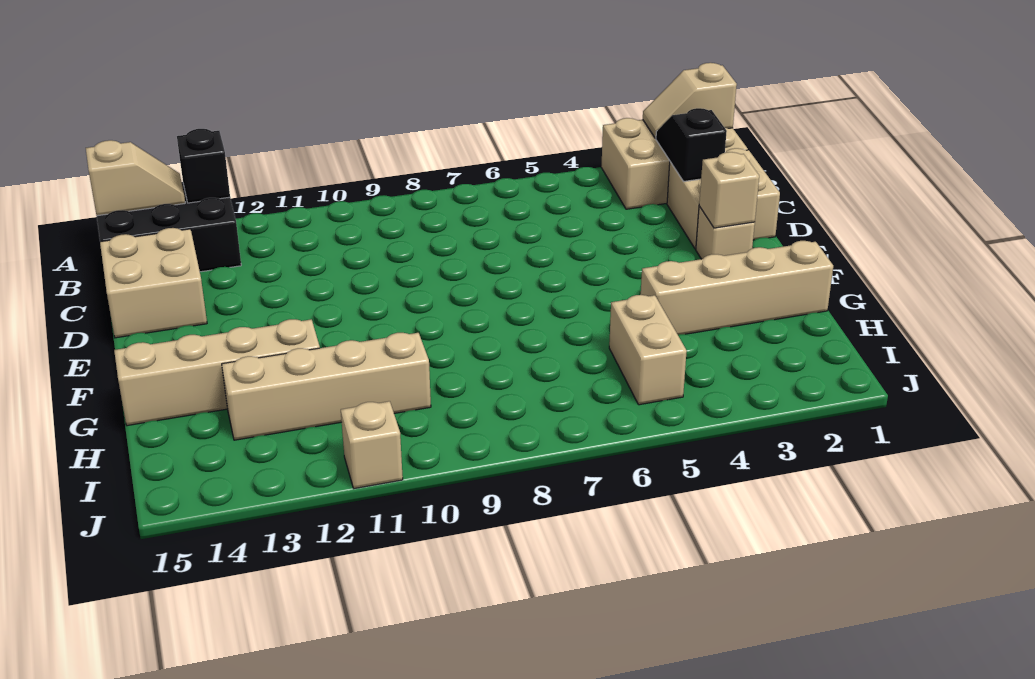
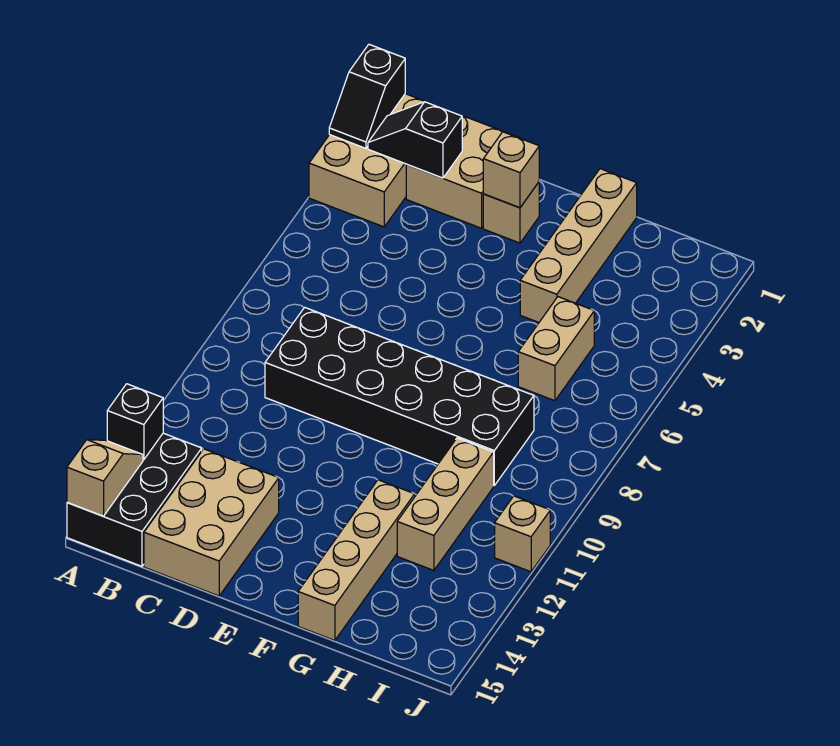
tan 1x2 slope [643,63,737,138] -> black 1x2 slope [329,44,405,148]
none -> black 2x6 brick [265,307,534,485]
tan 2x2 brick [100,228,207,338] -> tan 2x3 brick [144,449,279,596]
tan 1x2 brick [609,295,687,405] -> tan 1x2 brick turned to [518,297,594,401]
tan 1x4 brick [222,333,431,440] -> tan 1x3 brick [397,438,494,570]

